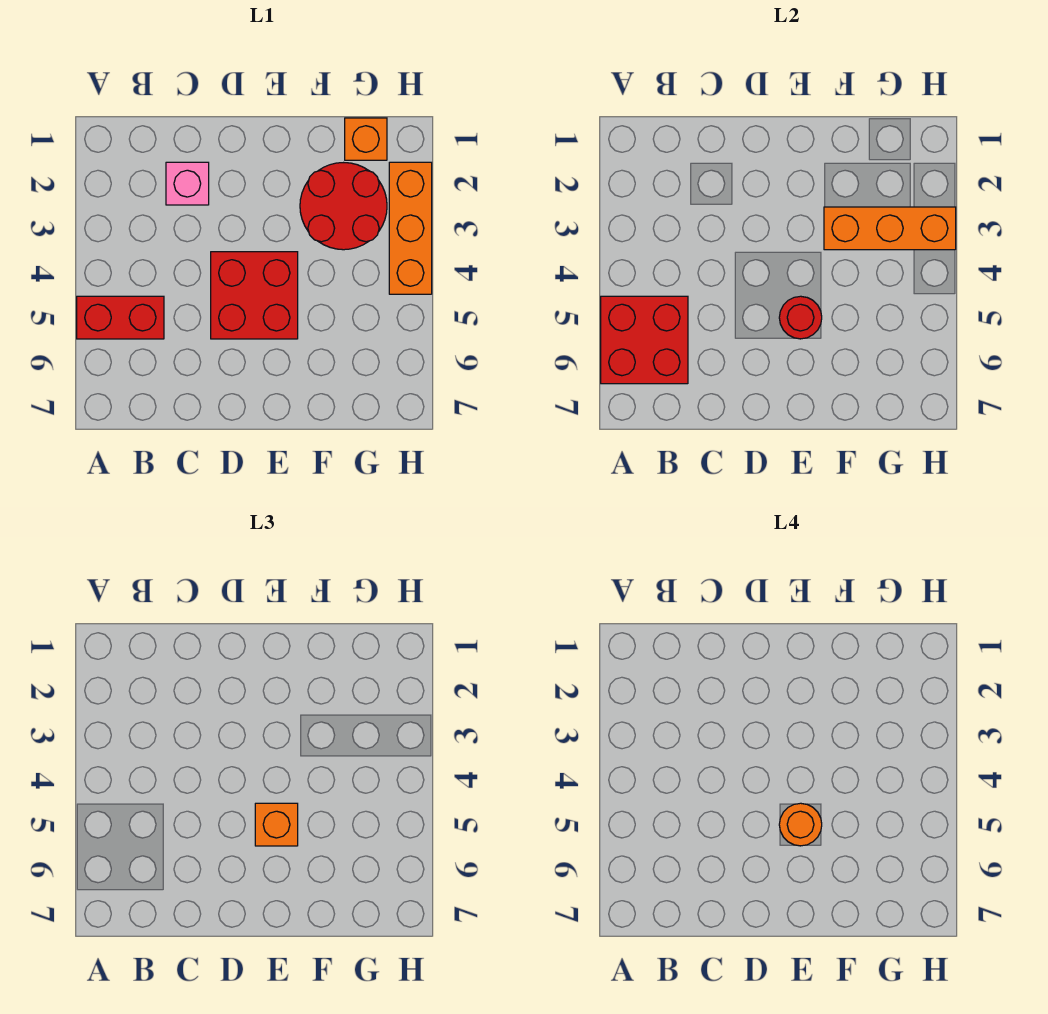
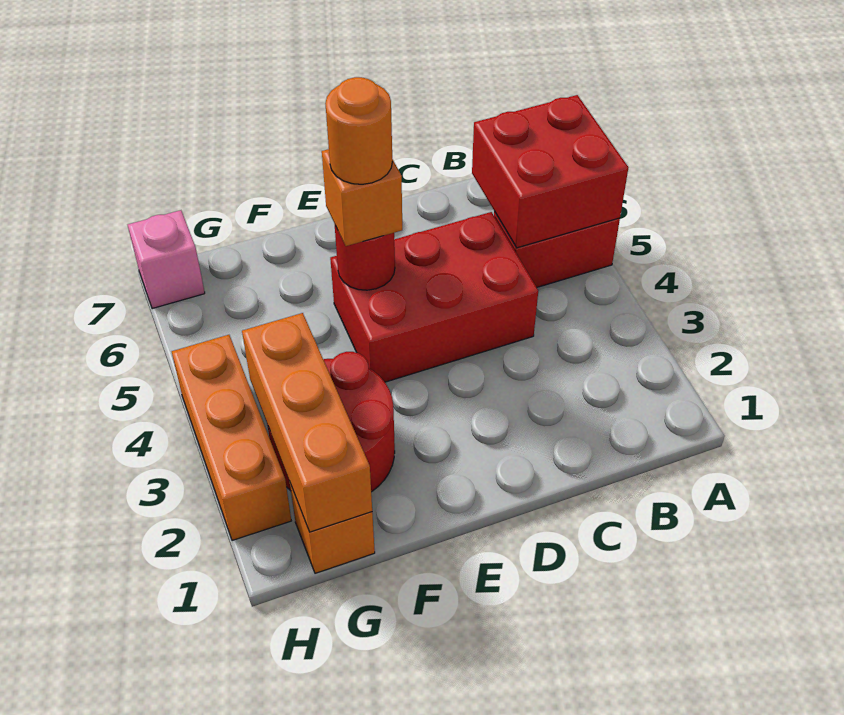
pink 1x1 brick [166,162,209,205] -> pink 1x1 brick moved to [128,210,205,309]
red 2x2 brick [211,252,298,339] -> red 2x3 brick [330,212,538,382]
orange 1x3 brick [824,207,956,250] -> orange 1x3 brick turned to [242,313,372,532]

